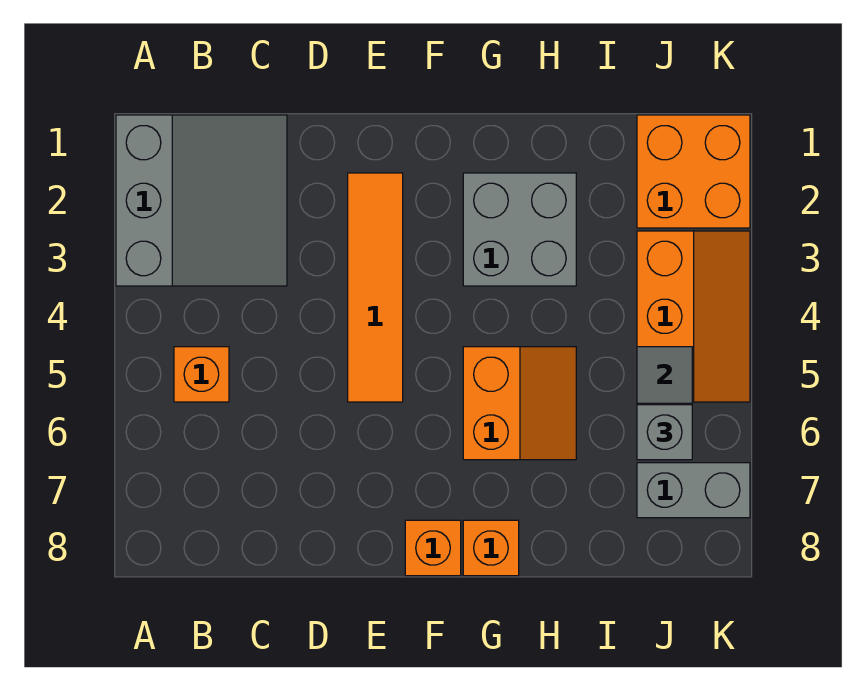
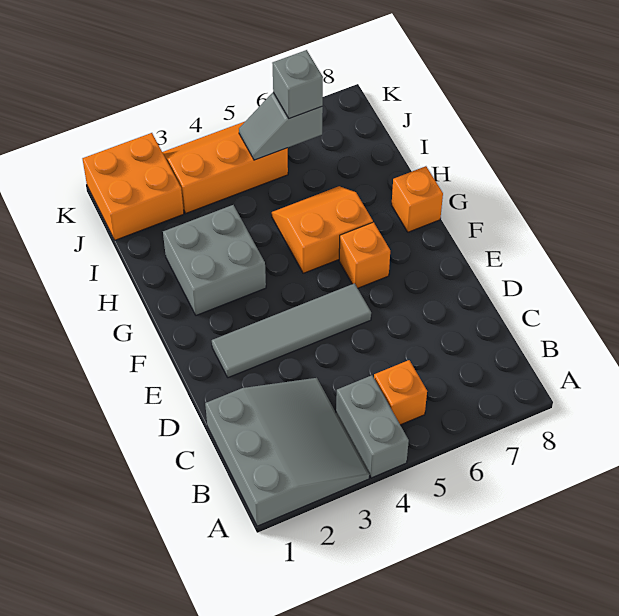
grey 3x3 slope [116,115,287,286] -> grey 3x3 slope turned to [205,378,370,526]
orange 1x4 tile [348,173,403,402] -> grey 1x4 tile [212,283,371,378]
orange 1x1 brick [405,520,461,576] -> orange 1x1 brick moved to [339,222,390,288]
grey 1x2 brick [637,463,750,518] -> grey 1x2 brick moved to [336,375,409,478]

